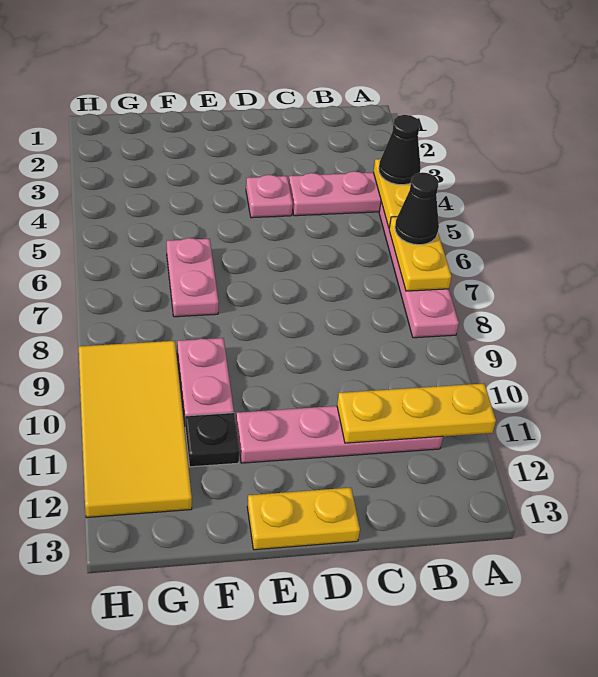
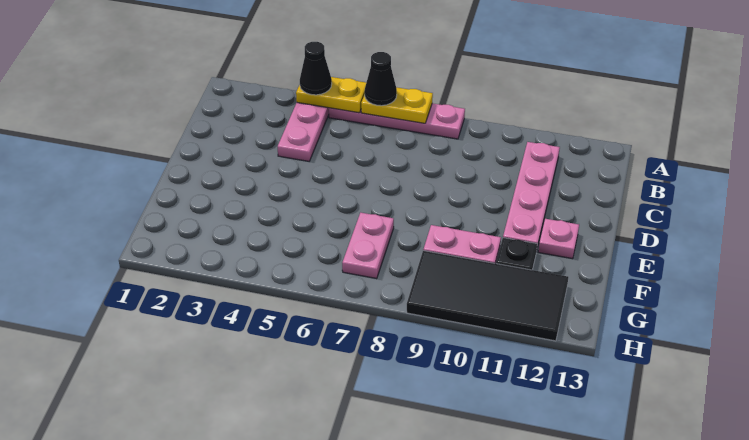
yellow 1x3 plate [337,384,496,443] -> none
pink 1x1 plate [246,175,293,218] -> pink 1x1 plate moved to [538,219,579,259]
yellow 1x2 plate [247,488,360,550] -> none
pink 1x2 plate [167,238,219,317] -> pink 1x2 plate turned to [342,213,394,279]
yellow 2x4 tile [79,341,192,518] -> black 2x4 tile [407,251,568,341]

